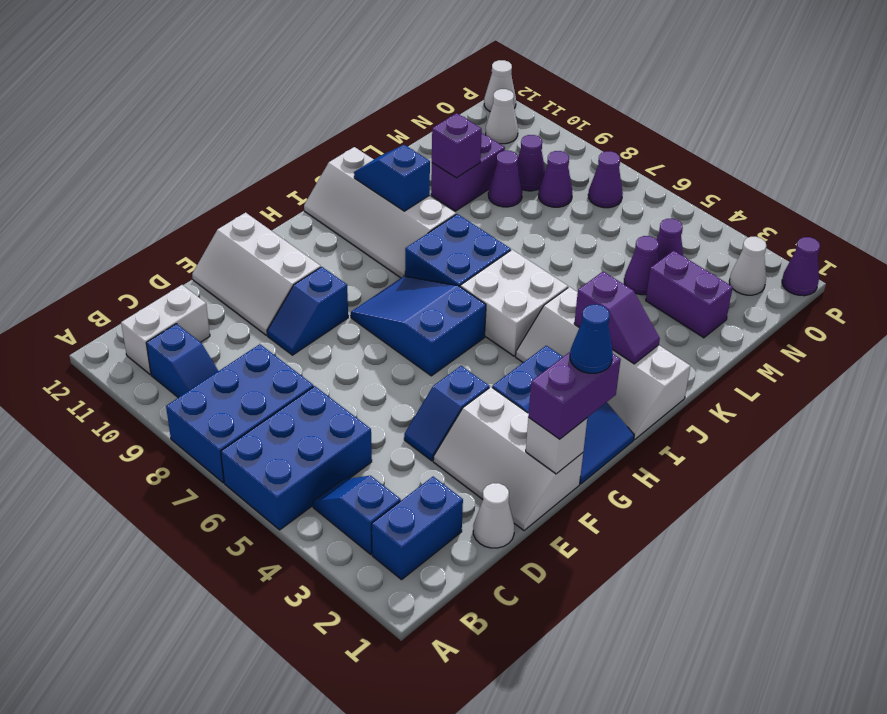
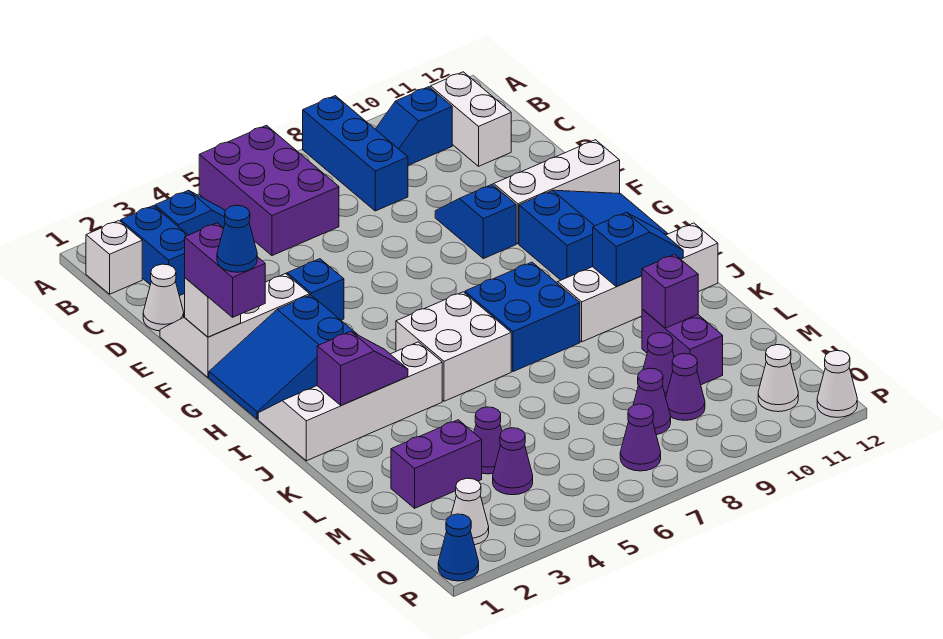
blue 2x3 brick [221,386,372,530] -> purple 2x3 brick [199,125,339,256]
blue 2x3 brick [166,344,314,483] -> blue 1x3 brick [303,96,408,211]
none -> white 1x1 brick [86,221,142,294]
blue 2x3 slope [351,276,486,376] -> blue 2x3 slope moved to [519,190,668,280]
purple 1x2 slope [574,271,660,364] -> purple 1x2 slope turned to [317,331,408,405]
purple 1x1 cone [782,237,820,296] -> blue 1x1 cone [438,514,479,581]

